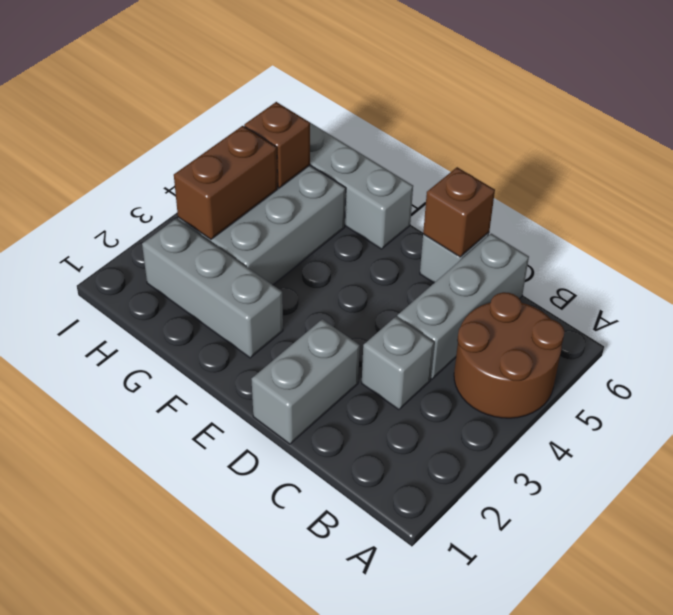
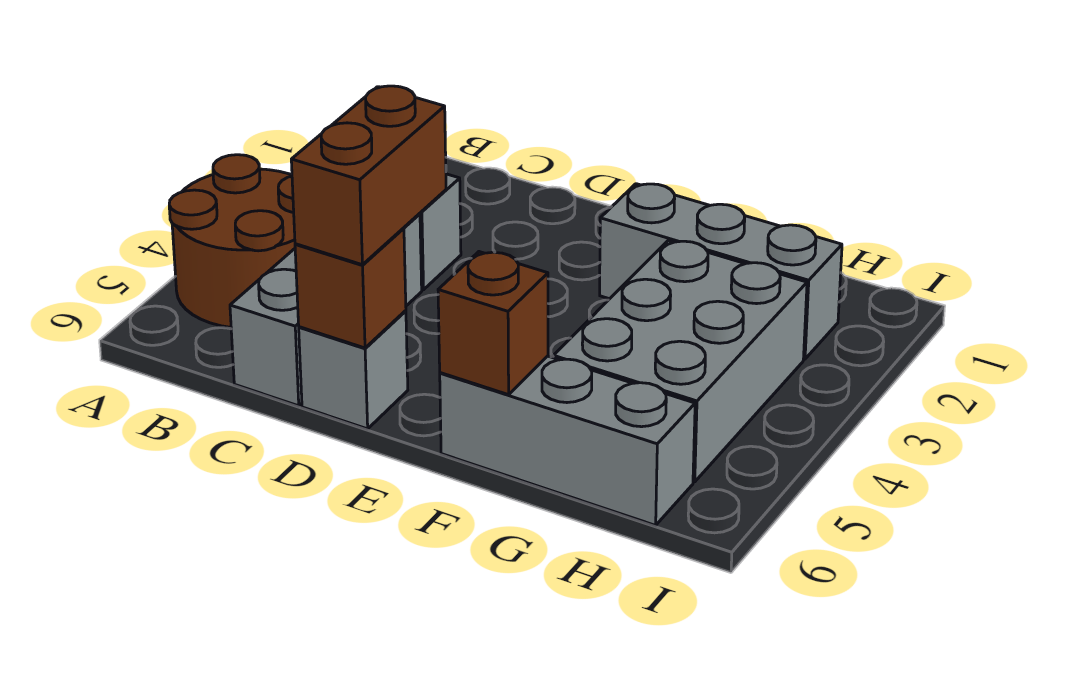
grey 1x2 brick [252,319,360,444] -> none
brown 1x2 brick [174,126,278,239] -> brown 1x2 brick moved to [291,86,446,265]
brown 1x1 brick [244,102,310,188] -> brown 1x1 brick moved to [438,252,548,395]

